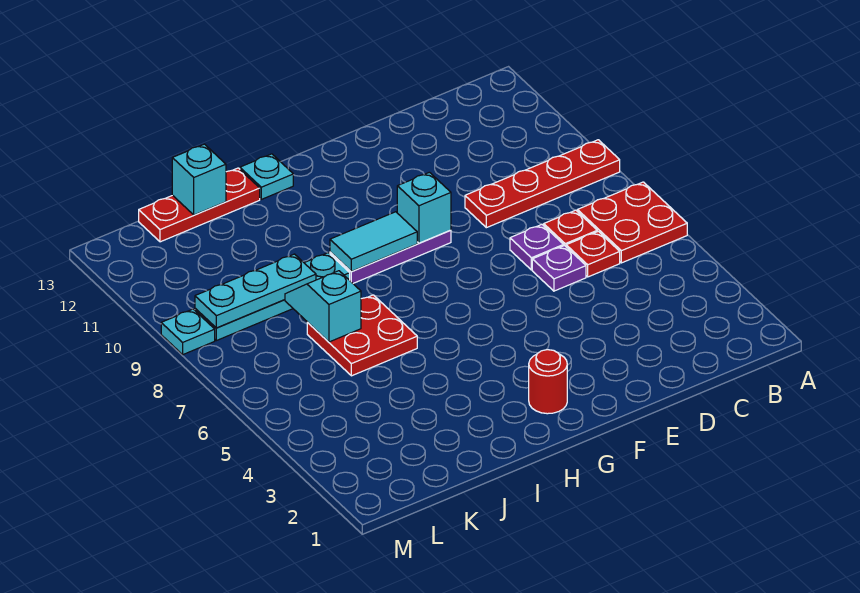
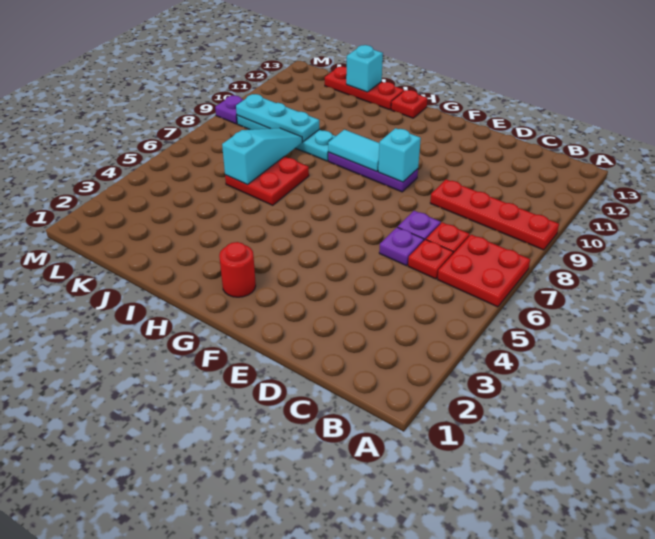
cyan 1x1 plate [240,154,293,199] -> red 1x1 plate [391,90,427,118]
cyan 1x2 slope [285,271,361,342] -> cyan 1x3 slope [222,128,302,185]
cyan 1x1 plate [161,309,215,354] -> purple 1x1 plate [215,96,243,124]

